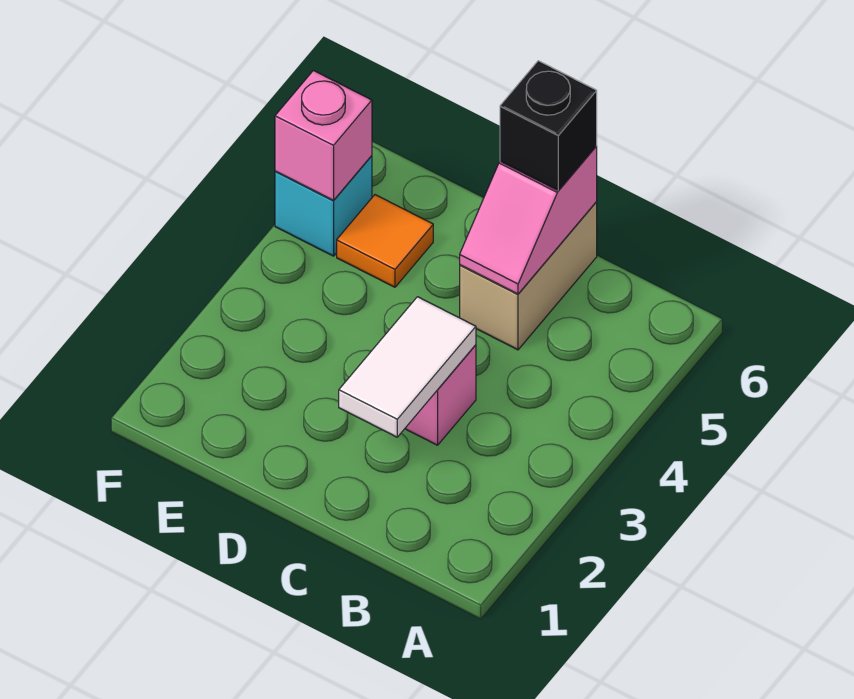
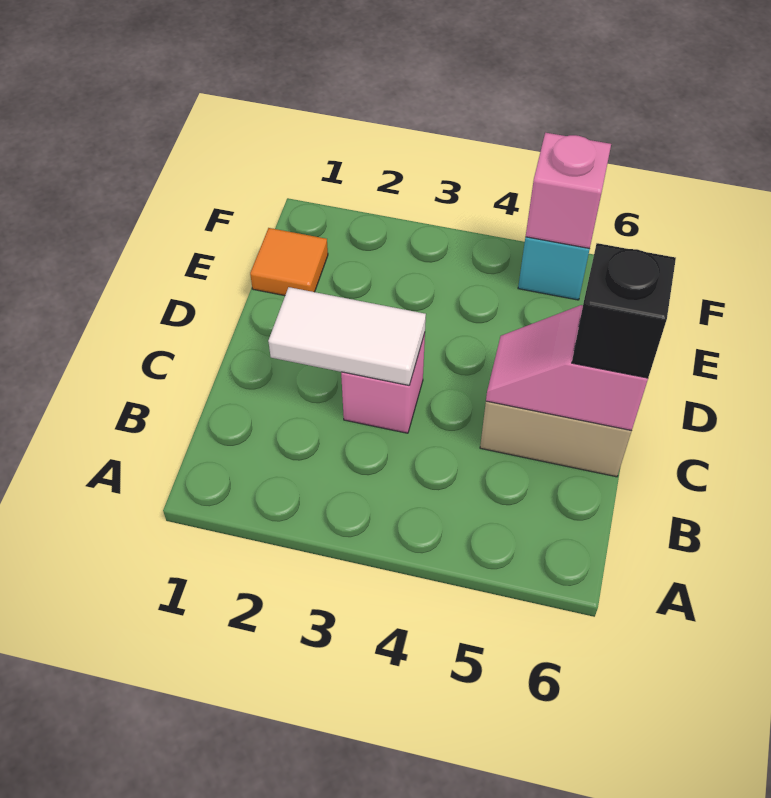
orange 1x1 tile [337,195,433,287] -> orange 1x1 tile moved to [250,228,328,296]

